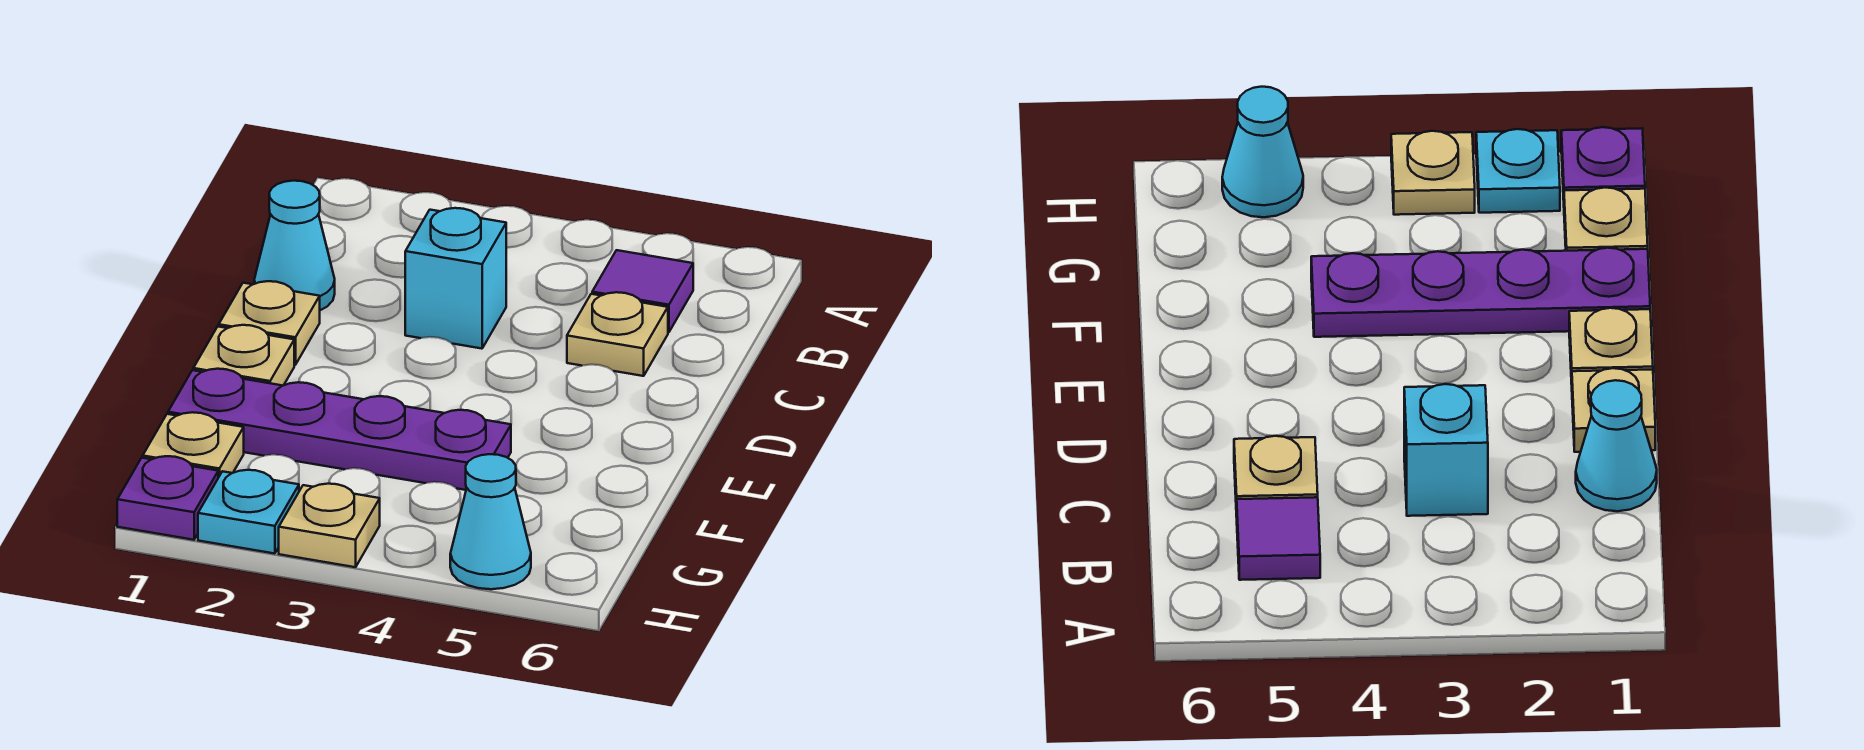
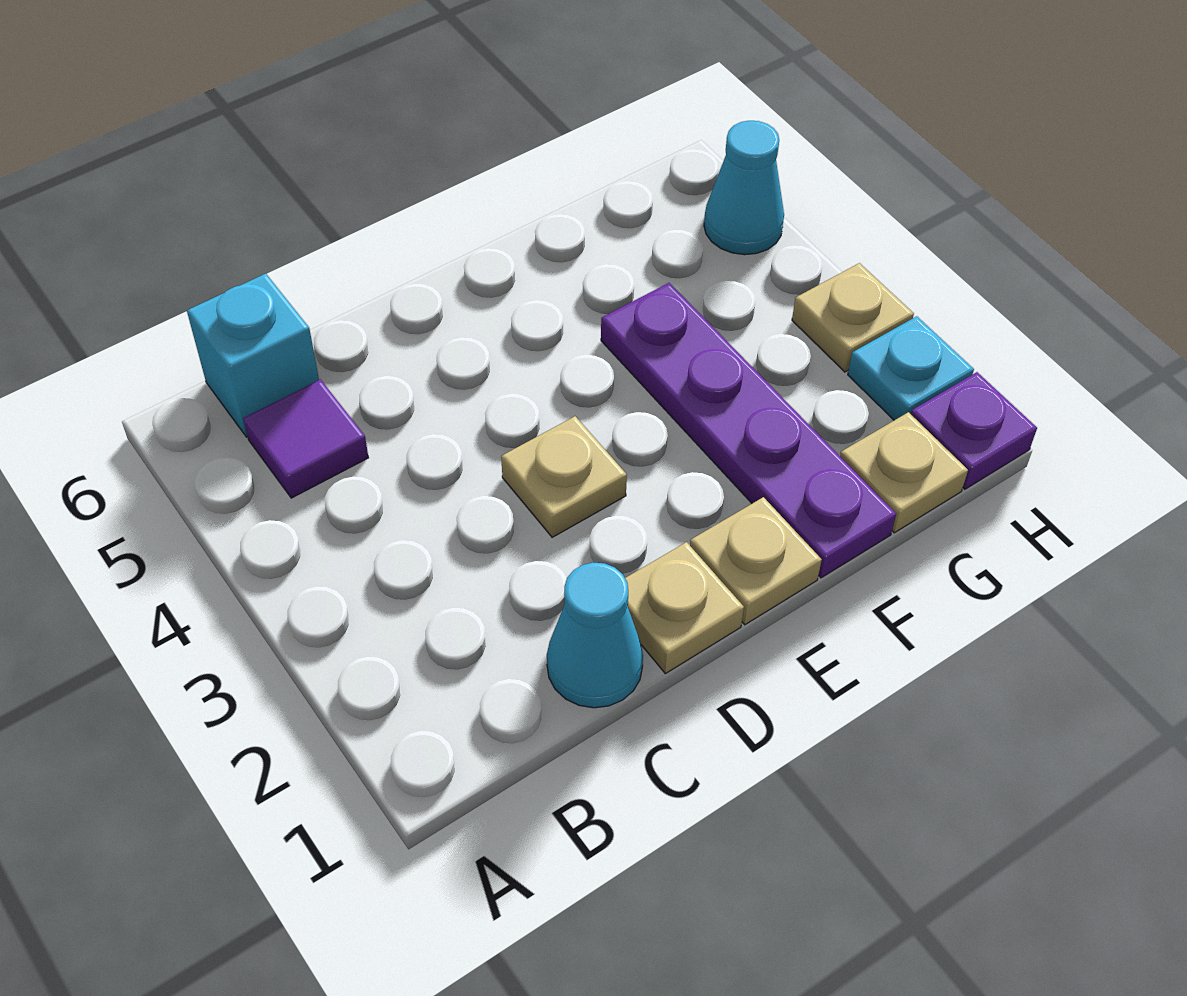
cyan 1x1 brick [405,208,506,349] -> cyan 1x1 brick moved to [187,274,319,437]
tan 1x1 plate [567,292,668,376] -> tan 1x1 plate moved to [501,416,627,537]

